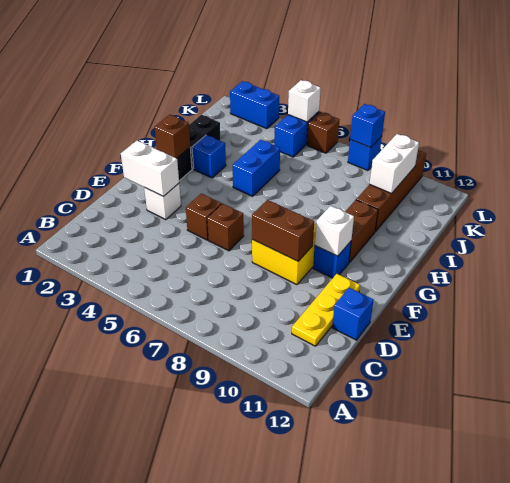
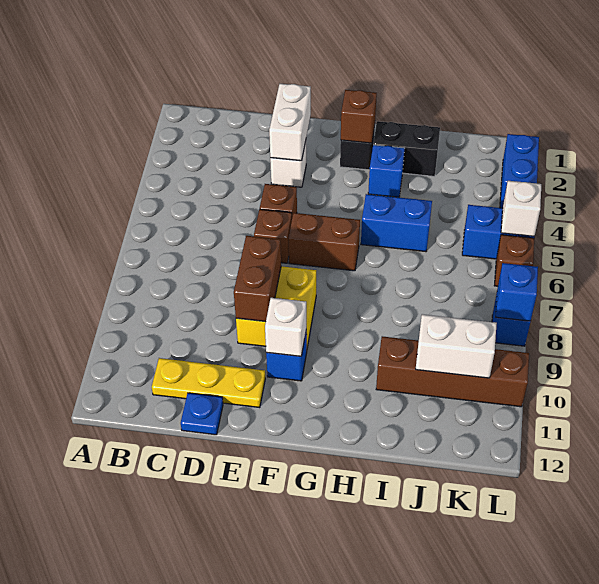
blue 1x1 brick [332,288,374,340] -> blue 1x1 plate [181,393,223,435]
brown 1x2 brick [345,200,378,263] -> brown 1x2 brick moved to [288,213,360,271]

